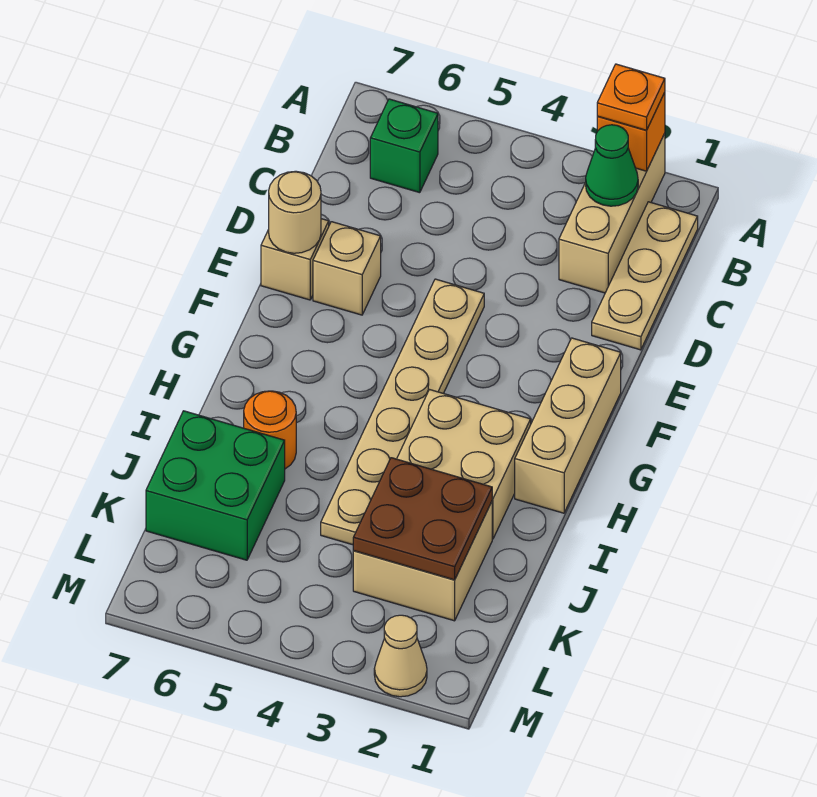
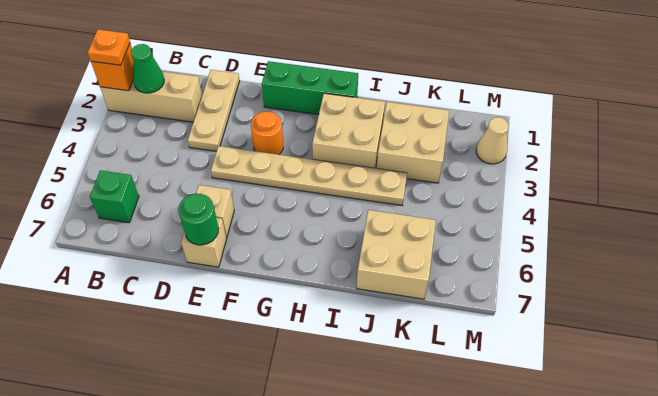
tan 1x3 plate [592,202,698,350] -> tan 1x3 plate turned to [188,70,240,151]
tan 1x1 round brick [269,171,321,253] -> green 1x1 round brick [178,194,219,245]
tan 1x3 brick [515,338,621,513] -> green 1x3 brick [262,61,358,115]
orange 1x1 round brick [244,391,296,469] -> orange 1x1 round brick moved to [251,112,283,155]
brown 2x2 plate [353,458,492,580] -> none
green 2x2 brick [146,411,285,560] -> tan 2x2 brick [357,210,436,299]

